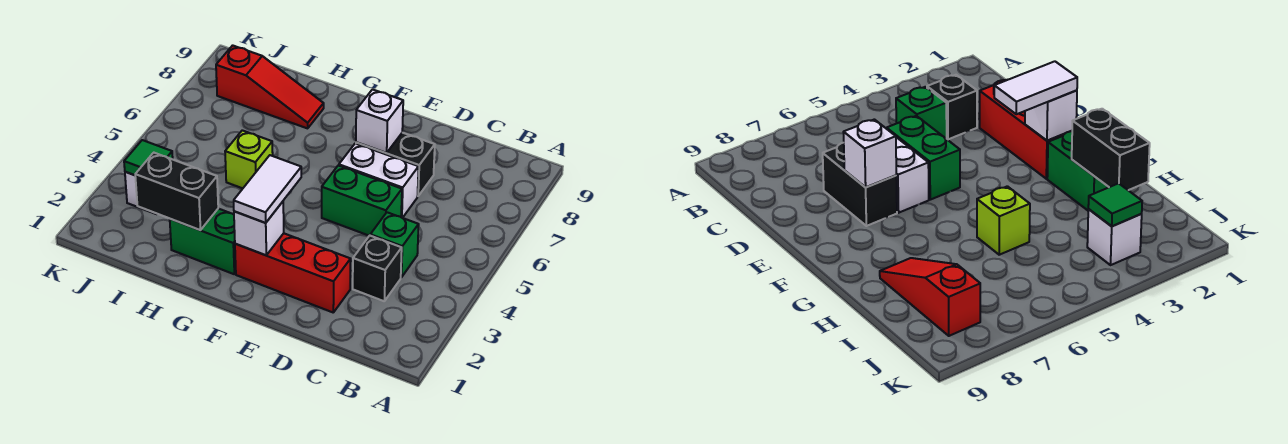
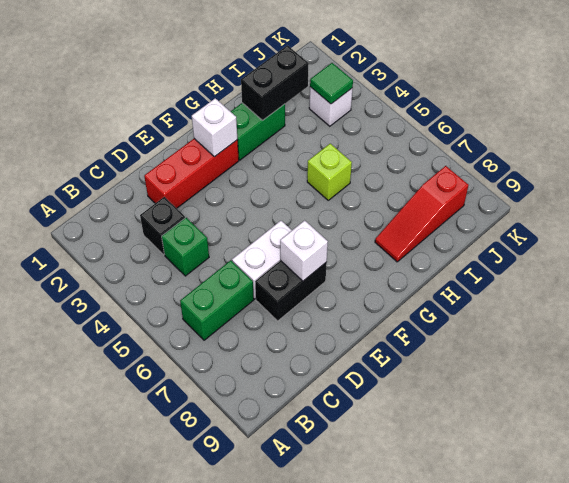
green 1x2 brick [322,165,402,236] -> green 1x2 brick moved to [180,260,254,340]
white 1x2 tile [234,155,301,223] -> none

